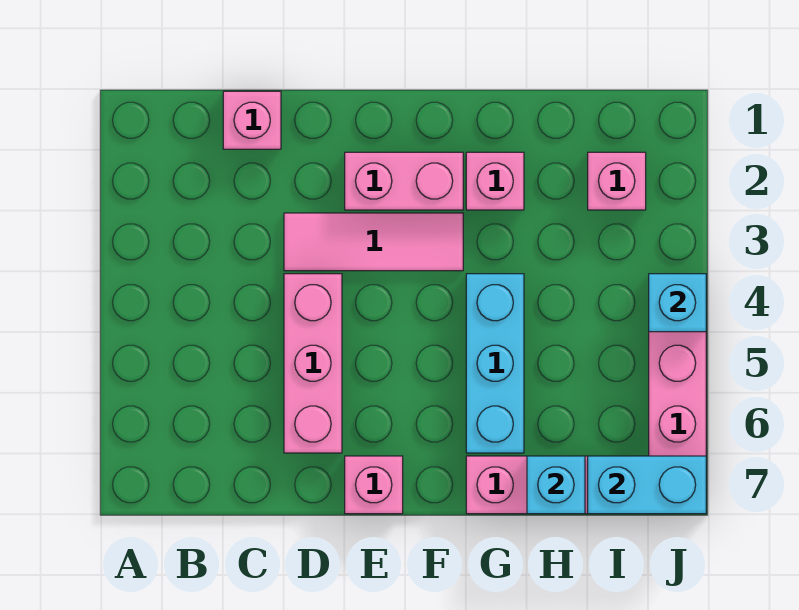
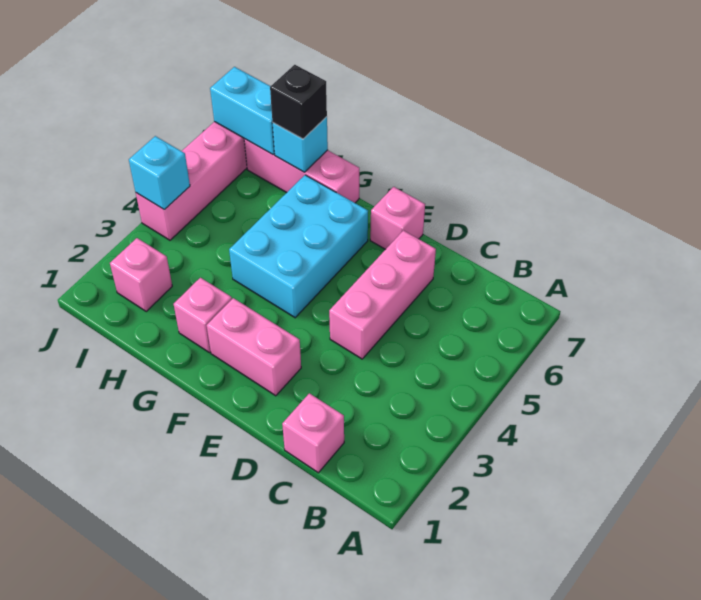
pink 1x3 tile [284,213,463,271] -> none
cyan 1x3 brick [466,274,524,453] -> cyan 2x3 brick [229,175,368,318]
none -> black 1x1 brick [270,65,327,139]

